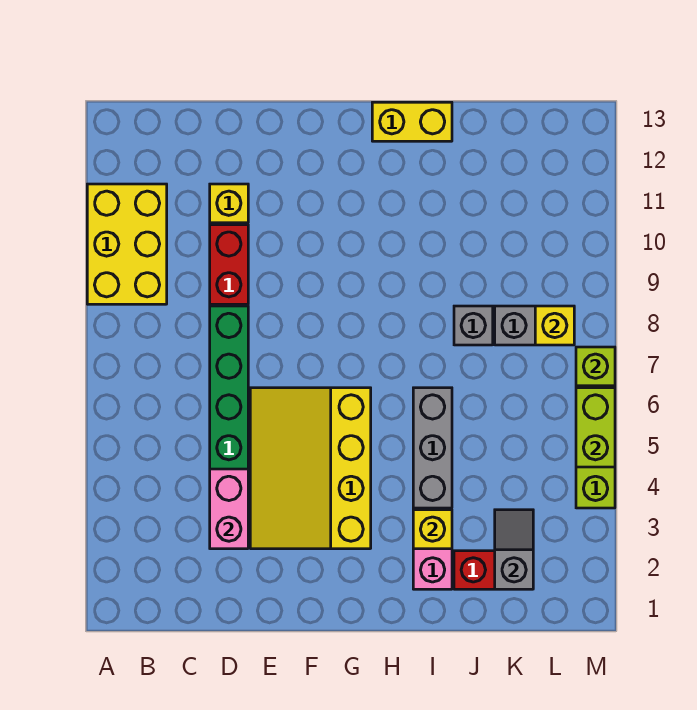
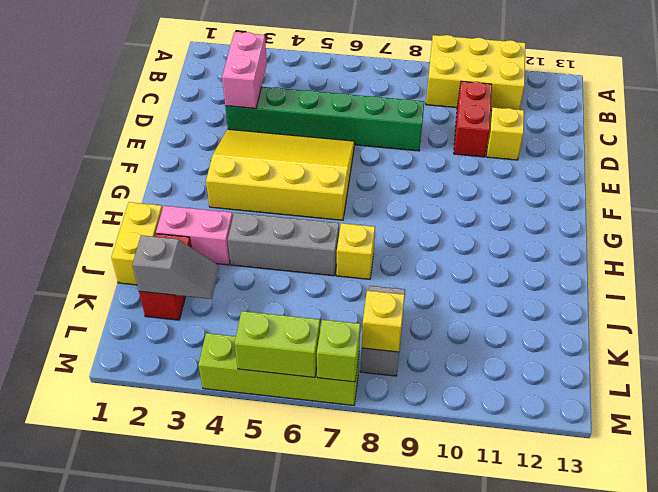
pink 1x2 brick [210,469,248,549] -> pink 1x2 brick turned to [222,32,267,108]
red 1x2 brick [210,225,248,304] -> red 1x2 brick turned to [454,81,492,157]
yellow 1x2 brick [372,102,452,141] -> yellow 1x2 brick moved to [111,202,162,285]
yellow 1x1 brick [413,510,452,549] -> yellow 1x1 brick moved to [336,223,375,279]
grey 1x1 brick [454,306,493,345] -> none

